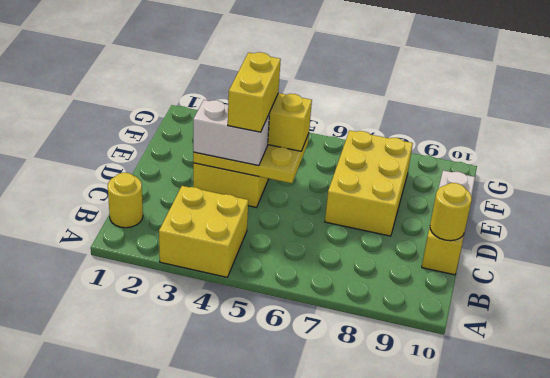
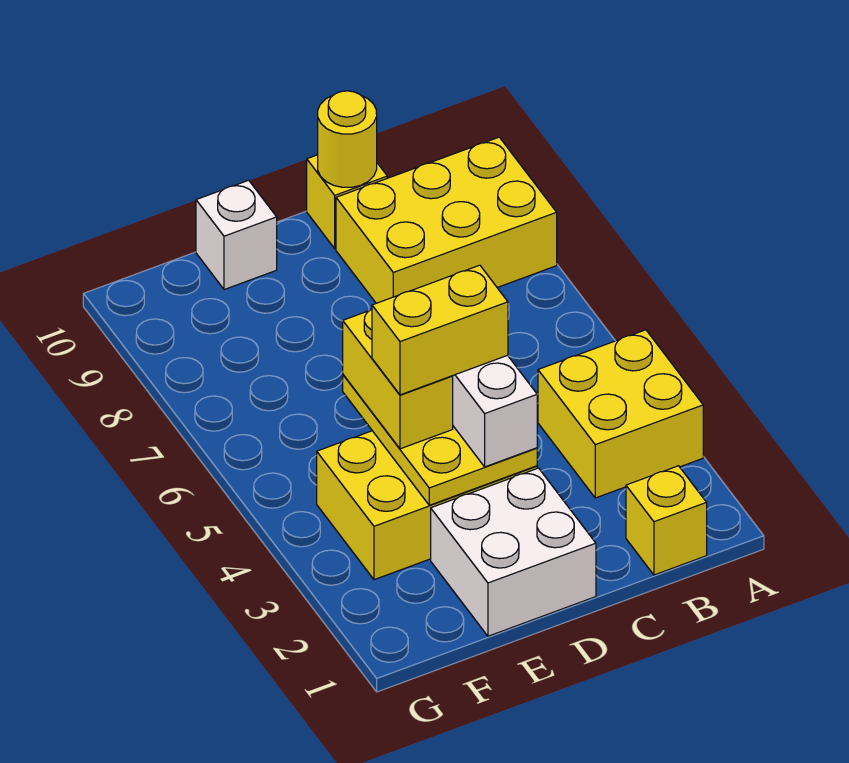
yellow 1x1 round brick [108,173,143,228] -> yellow 1x1 brick [626,466,707,575]
none -> white 2x2 brick [431,468,596,636]
yellow 2x3 brick [325,130,413,236] -> yellow 2x3 brick moved to [336,137,557,303]

